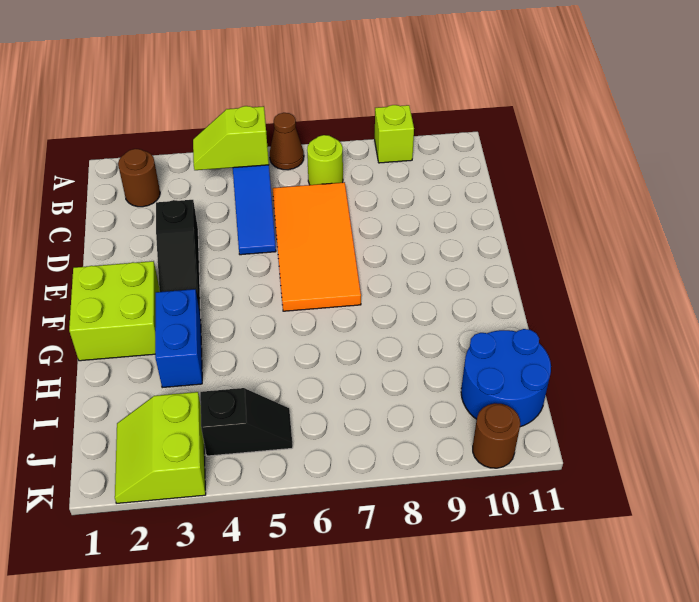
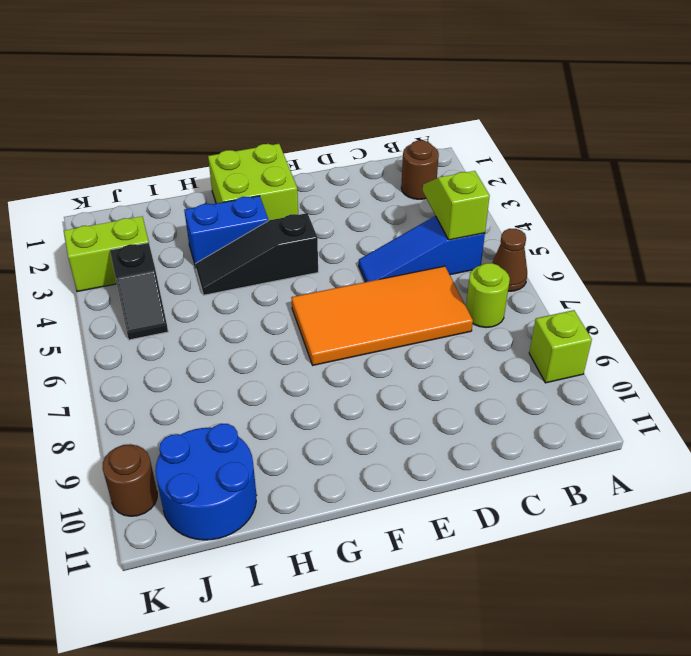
black 1x3 slope [156,200,201,317] -> black 1x3 slope moved to [196,213,318,295]

